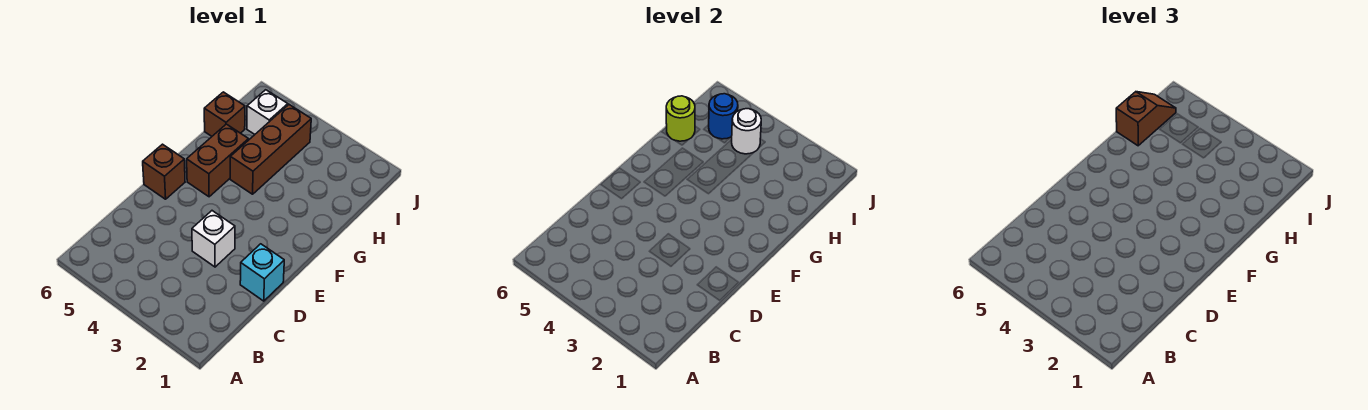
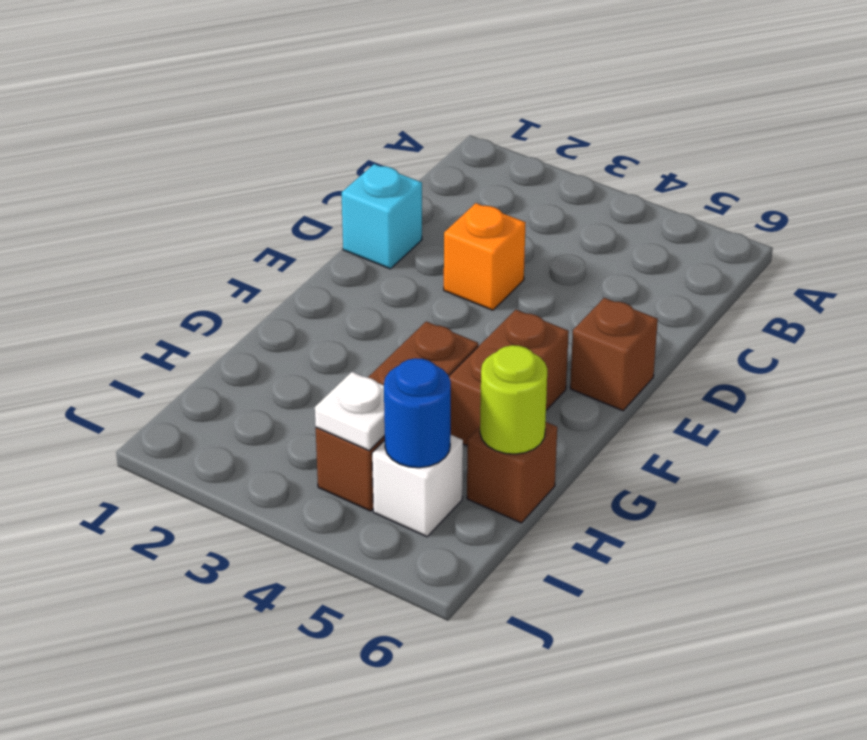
white 1x1 brick [192,211,235,267] -> orange 1x1 brick [444,203,526,310]
brown 1x2 slope [1116,92,1176,146] -> none
white 1x1 round brick [732,109,761,154] -> white 1x1 plate [315,372,385,450]

